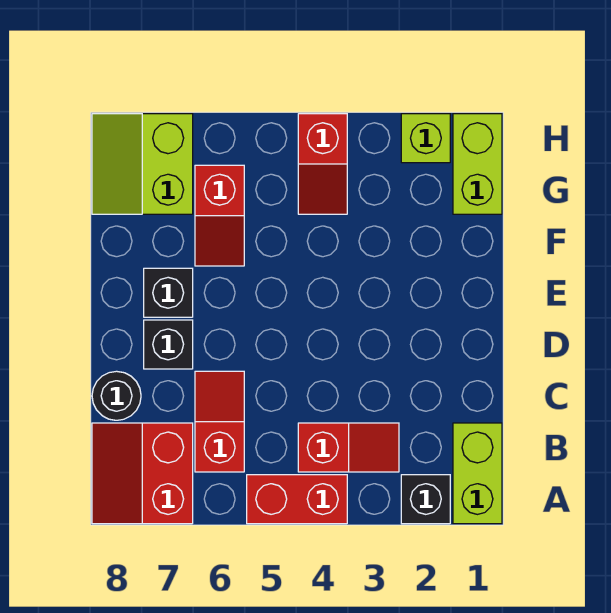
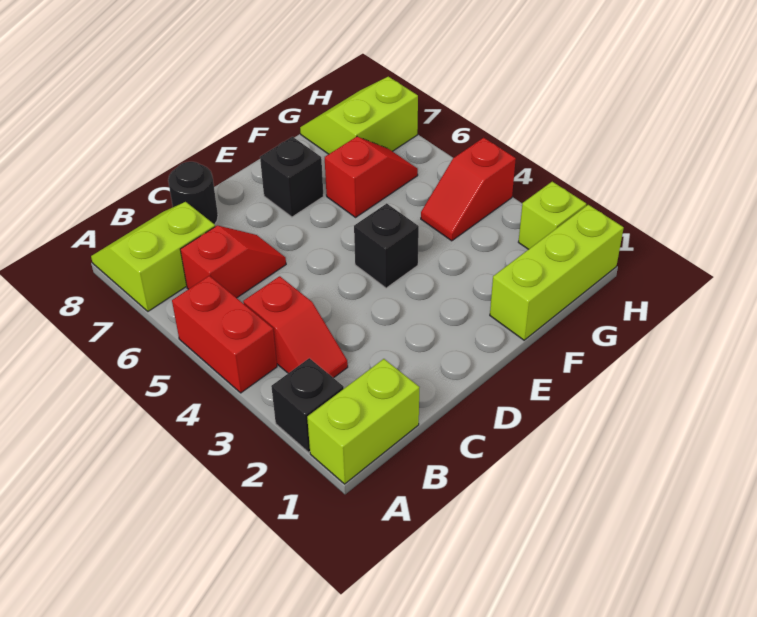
red 2x2 slope [92,423,193,524] -> lime 2x2 slope [91,202,215,311]
black 1x1 brick [144,320,193,369] -> black 1x1 brick moved to [354,203,419,288]
red 1x2 slope [195,165,244,266] -> red 1x2 slope turned to [325,137,418,217]
lime 1x2 brick [453,114,502,214] -> lime 1x3 brick [490,205,624,340]

